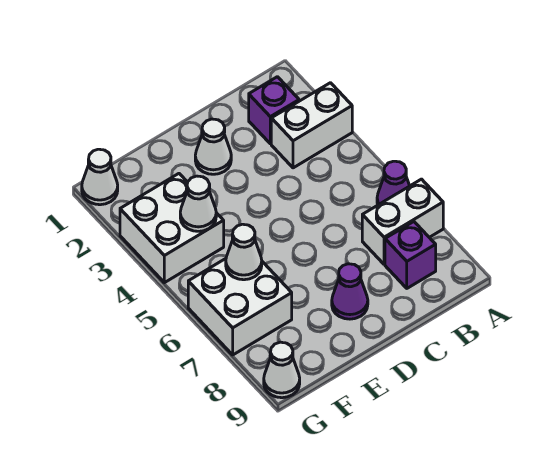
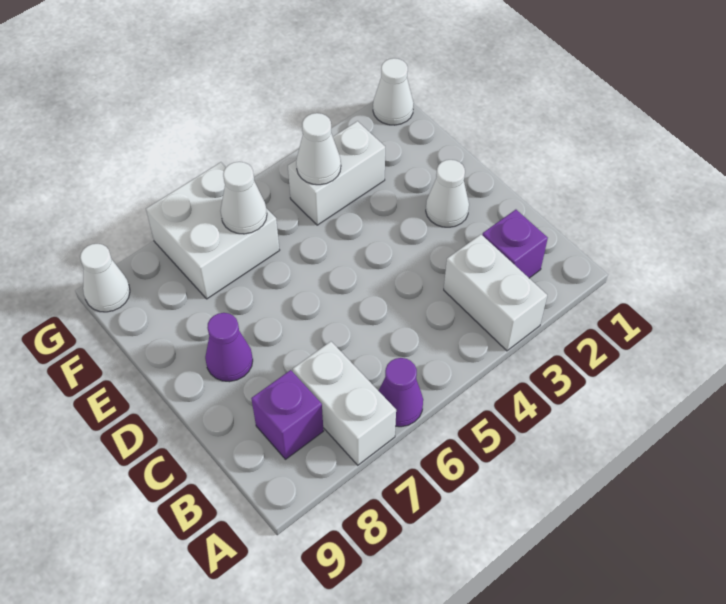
white 2x2 brick [120,174,224,283] -> white 1x2 brick [288,121,385,225]

